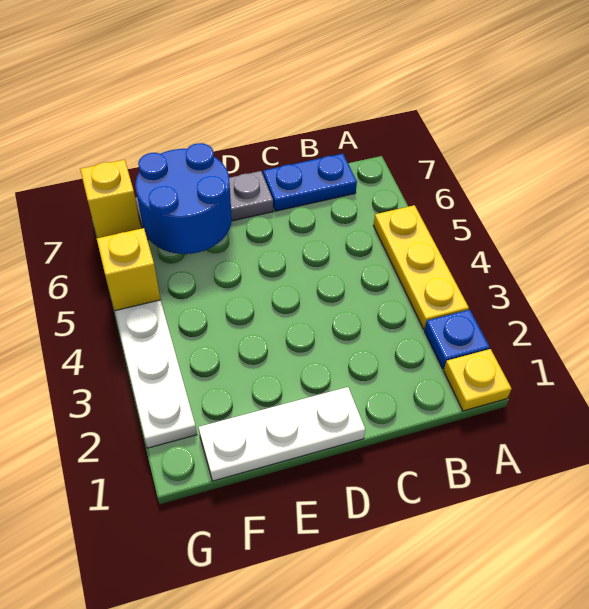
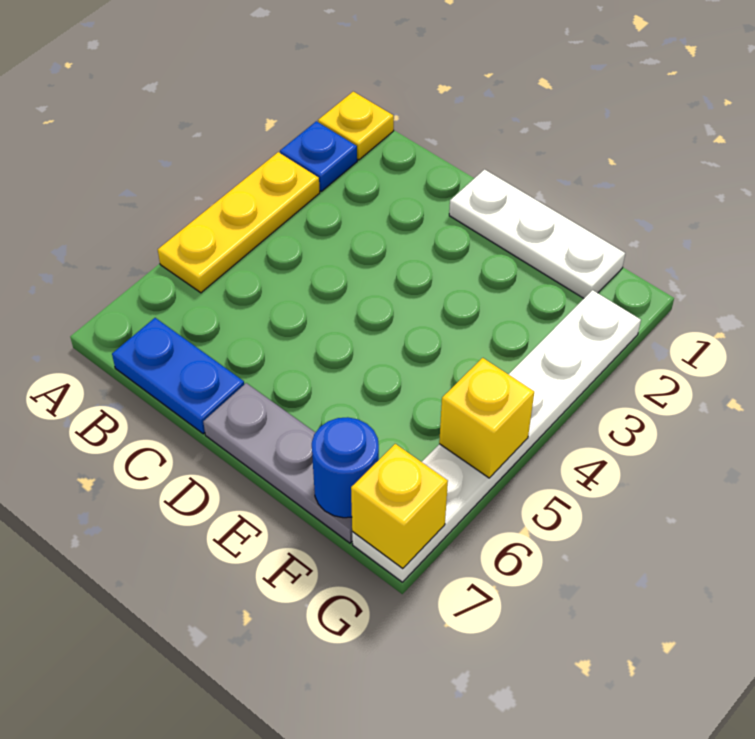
blue 2x2 round brick [135,143,232,254] -> blue 1x1 round brick [312,417,379,518]

